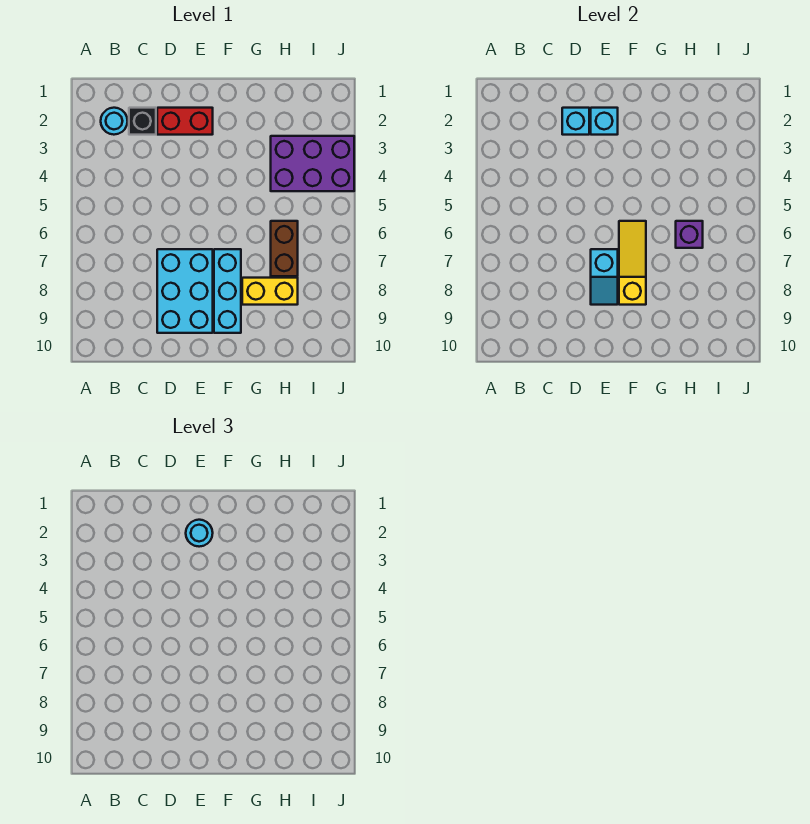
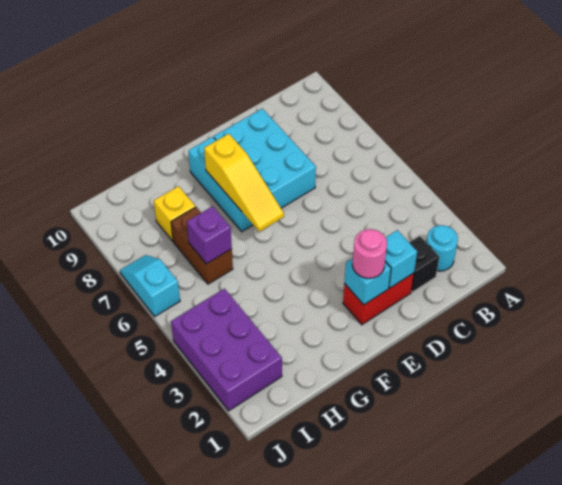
cyan 1x1 round brick [186,520,213,547] -> pink 1x1 round brick [353,229,387,278]
cyan 1x2 slope [591,249,618,305] -> cyan 1x2 slope moved to [120,255,180,316]
yellow 1x2 brick [242,278,298,305] -> yellow 1x1 brick [154,186,195,241]
purple 2x3 brick [271,136,354,191] -> purple 2x3 brick turned to [171,289,282,411]

